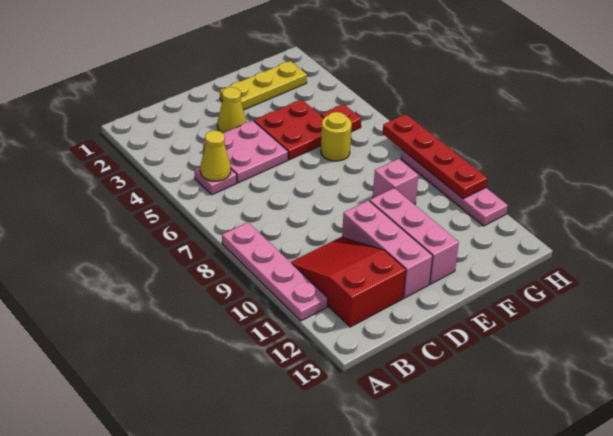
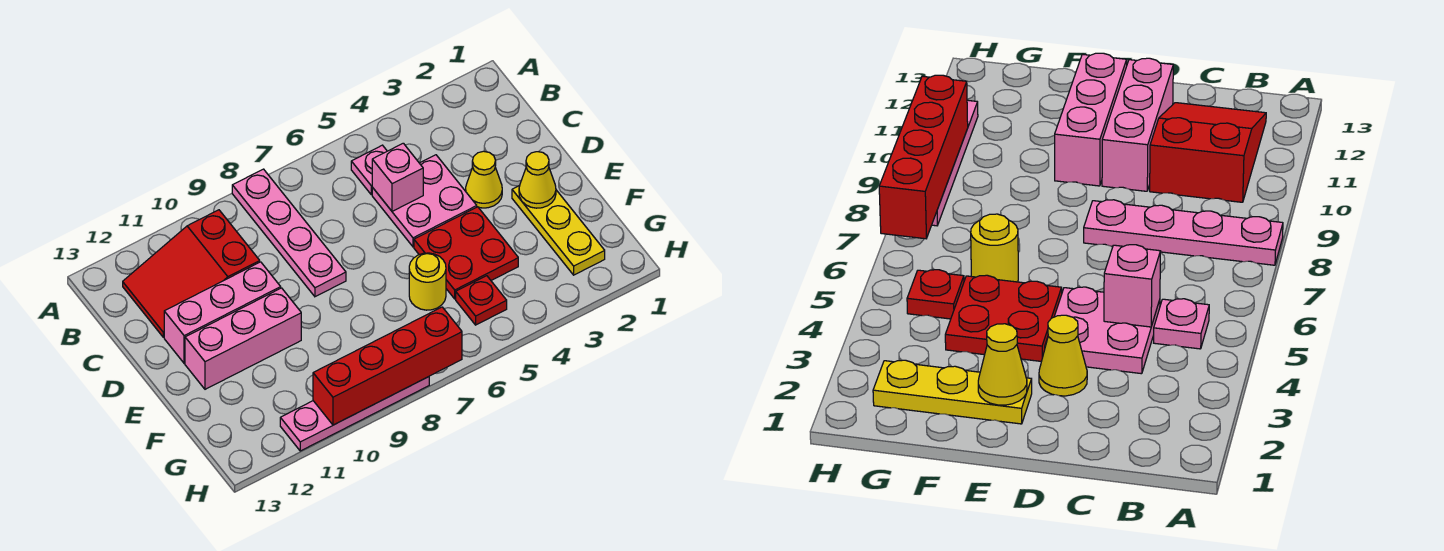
pink 1x4 plate [222,222,328,321] -> pink 1x4 plate turned to [232,169,346,297]
yellow 1x1 cone [200,131,231,181] -> yellow 1x1 cone moved to [519,152,556,208]
red 2x3 slope [291,237,406,327] -> red 2x3 slope turned to [123,210,260,337]
pink 1x1 brick [373,159,418,205] -> pink 1x1 brick moved to [372,143,423,211]
red 1x4 plate [383,114,487,199] -> red 1x4 brick [313,307,462,425]

